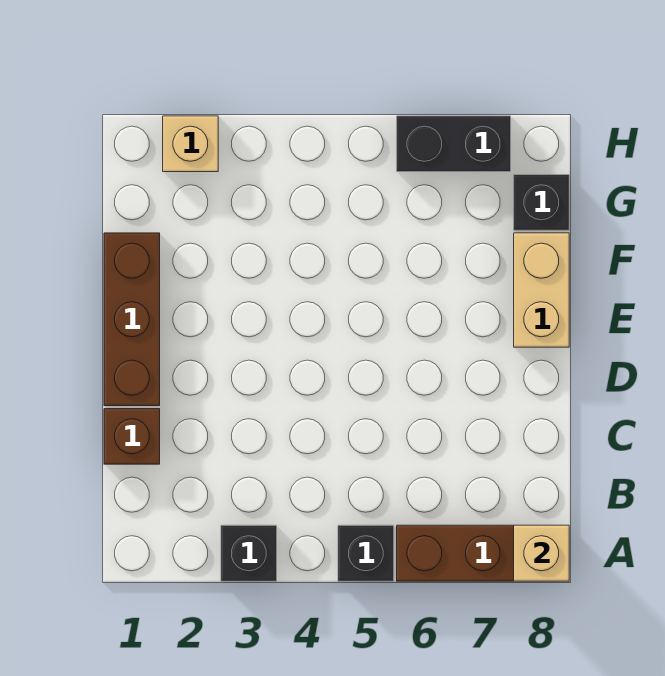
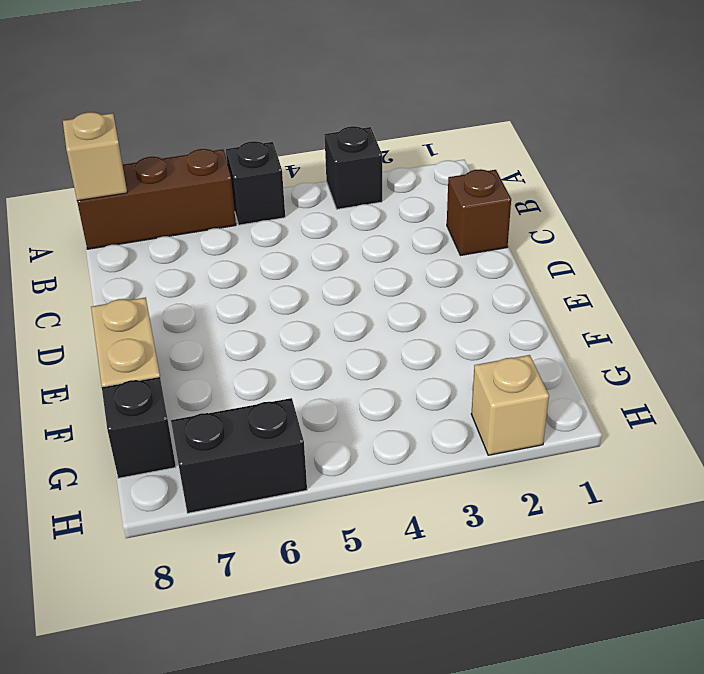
brown 1x3 brick [104,233,160,406] -> none

